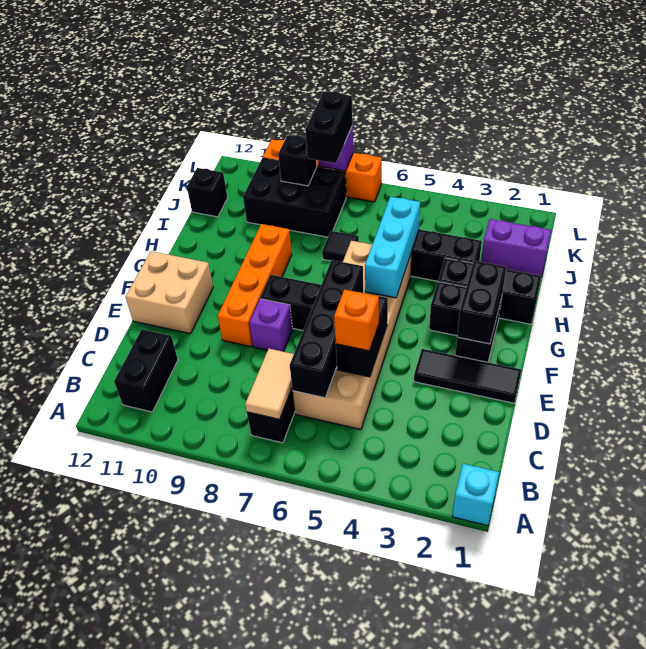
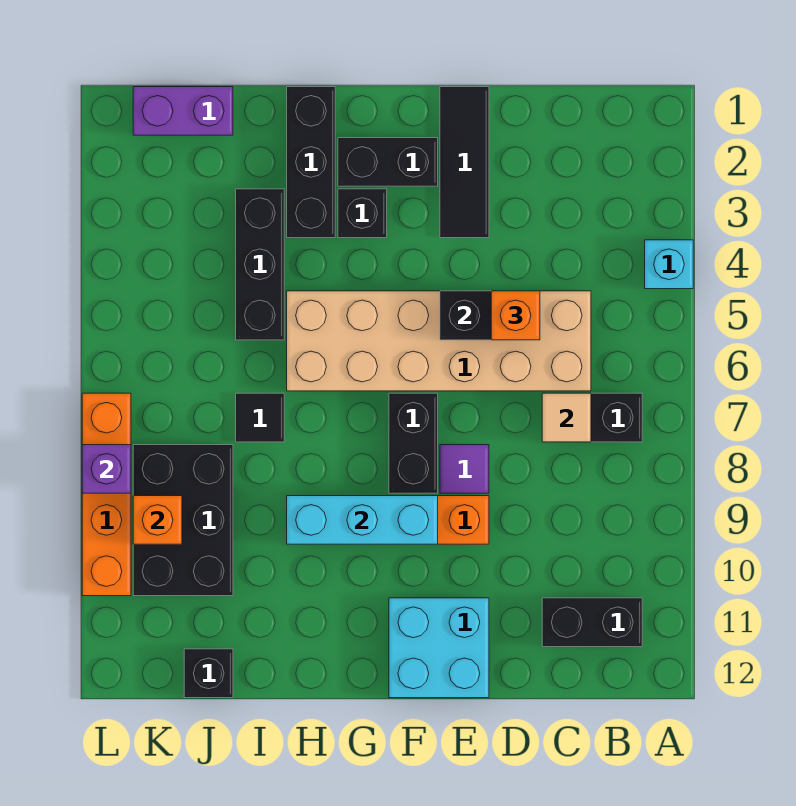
cyan 1x1 brick [453,464,499,526] -> cyan 1x1 brick moved to [645,240,693,289]
tan 1x2 tile [245,349,294,419] -> tan 1x1 tile [542,393,591,442]
black 1x4 brick [290,260,363,398] -> none
purple 1x1 brick [249,299,293,352] -> purple 1x1 tile [440,445,489,493]
tan 2x2 brick [125,251,213,334] -> cyan 2x2 brick [389,598,489,698]
black 1x2 brick [457,261,506,344] -> none
cyan 1x3 brick [365,197,420,298] -> cyan 1x3 brick moved to [287,496,438,544]
purple 1x2 brick [481,219,551,277] -> purple 1x2 brick turned to [133,87,233,135]
black 1x2 brick [305,91,353,163] -> none
black 1x1 brick [278,135,317,186] -> orange 1x1 brick [133,496,182,544]

